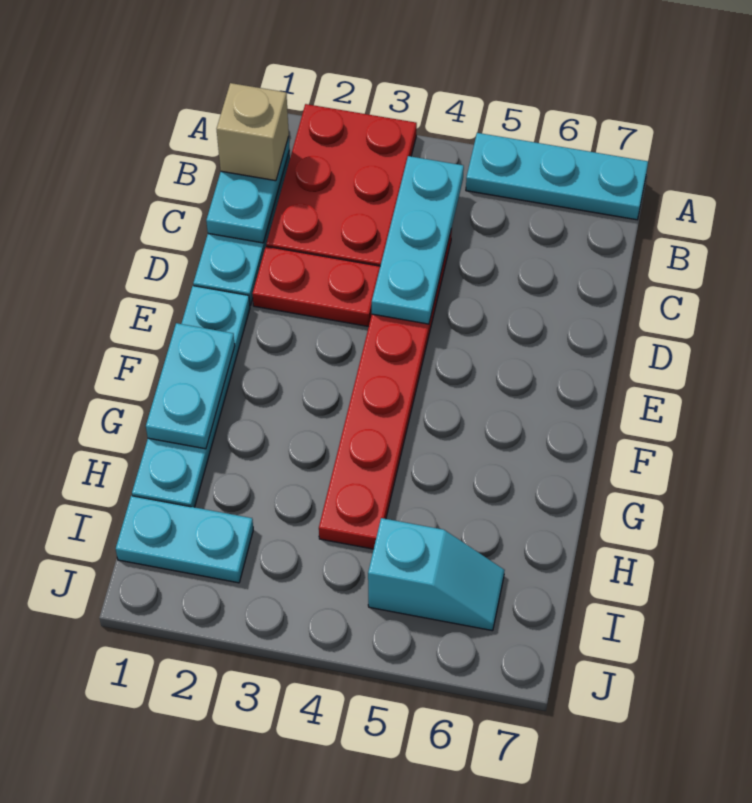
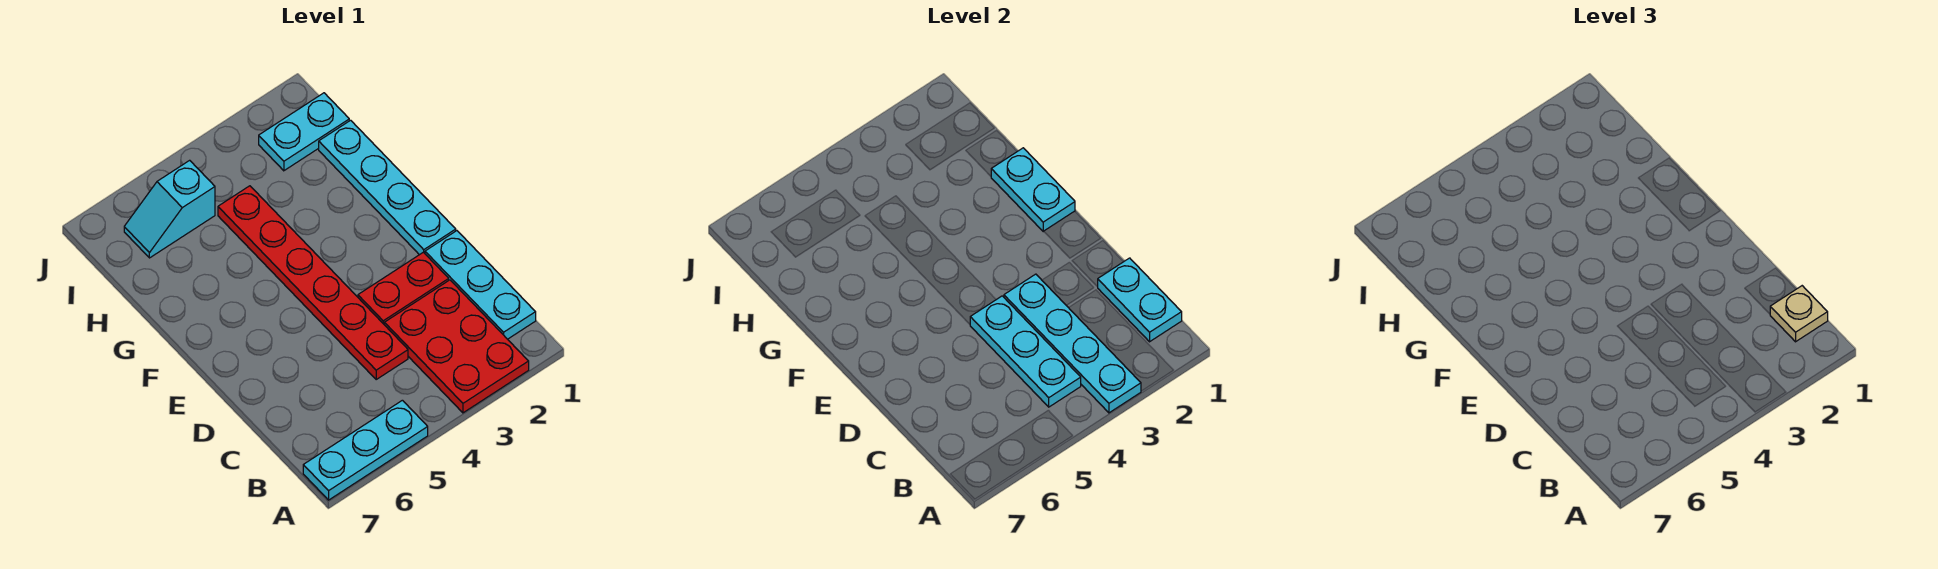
none -> cyan 1x4 plate [1004,274,1141,413]
tan 1x1 brick [217,83,289,181] -> tan 1x1 plate [1770,286,1828,342]

